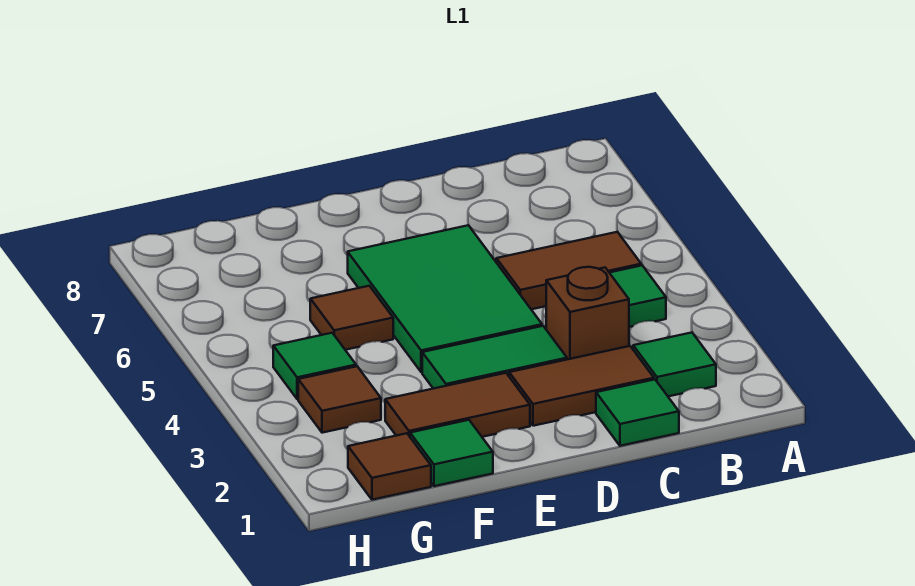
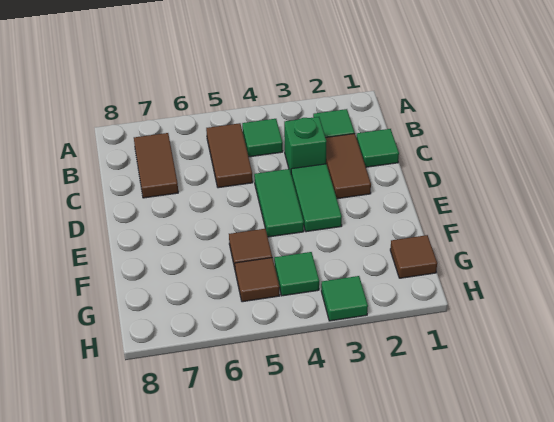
brown 1x1 brick [546,267,629,359] -> green 1x1 brick [284,117,327,172]
green 2x3 tile [348,225,542,372] -> green 1x2 tile [254,169,304,237]
brown 1x2 tile [385,373,530,437] -> brown 1x2 tile moved to [134,133,178,198]
green 1x1 tile [410,420,493,486] -> green 1x1 tile moved to [321,276,368,321]
brown 1x1 tile [298,366,381,433] -> brown 1x1 tile moved to [235,258,280,302]

